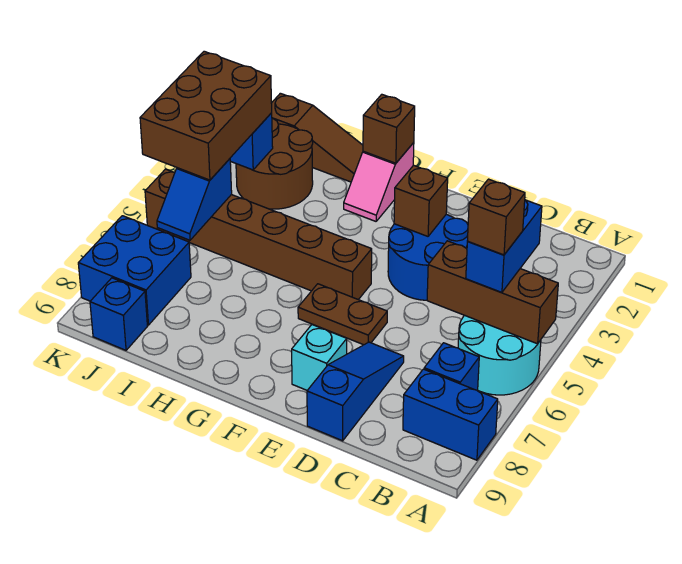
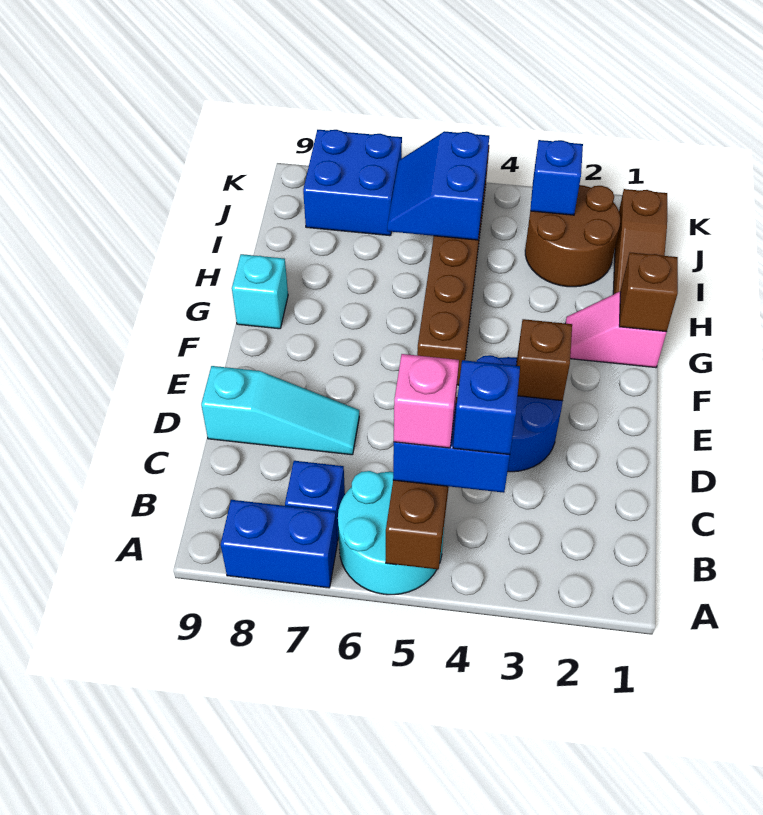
blue 1x2 brick [403,369,498,460] -> blue 1x2 brick turned to [221,500,337,588]
brown 1x1 brick [467,179,525,255] -> pink 1x1 brick [394,354,459,448]
blue 1x3 slope [307,342,404,441] -> cyan 1x3 slope [201,366,359,455]
brown 1x2 plate [298,284,387,345] -> none
cyan 1x1 brick [292,325,347,390] -> cyan 1x1 brick moved to [232,254,288,329]
brown 2x3 brick [140,51,272,180] -> none
blue 1x2 slope [157,159,232,240] -> blue 2x2 slope [387,132,489,240]
blue 1x1 brick [90,278,147,350] -> blue 1x1 brick moved to [453,360,520,455]

